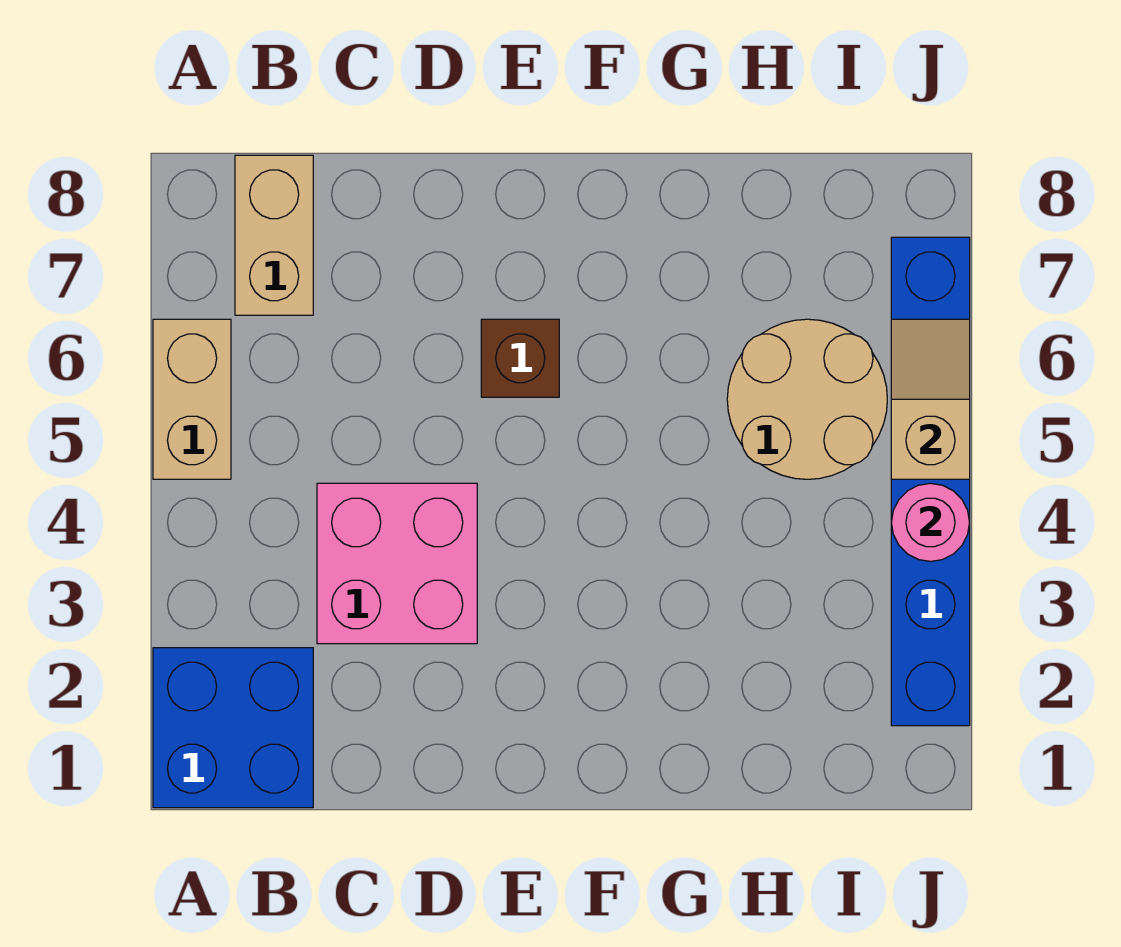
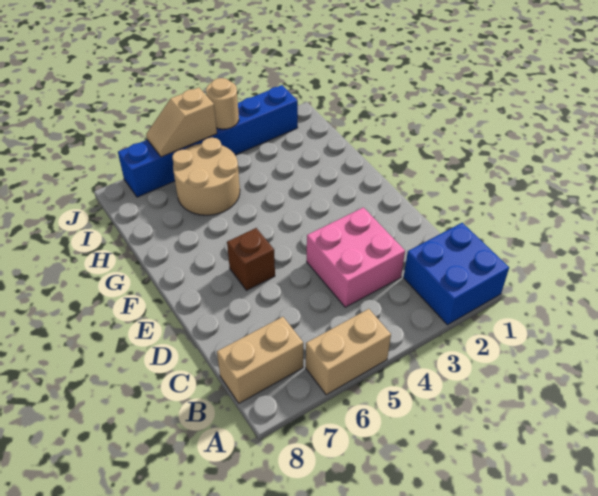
pink 1x1 round brick [891,483,970,561] -> tan 1x1 round brick [206,78,239,129]

